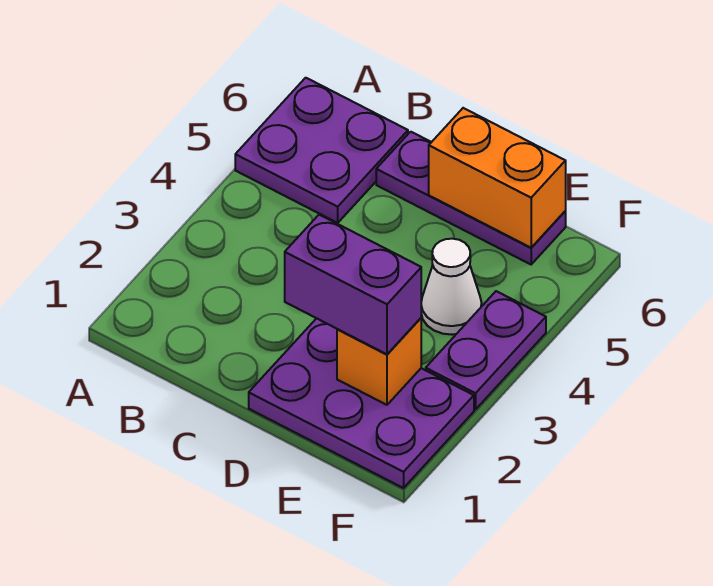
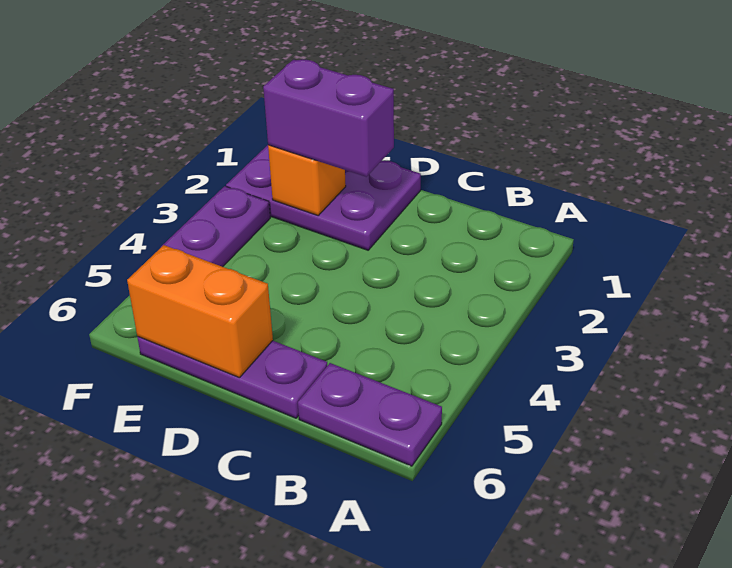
purple 2x2 plate [235,78,408,223] -> purple 1x2 plate [298,363,442,466]
white 1x1 cone [421,239,482,335] -> none

